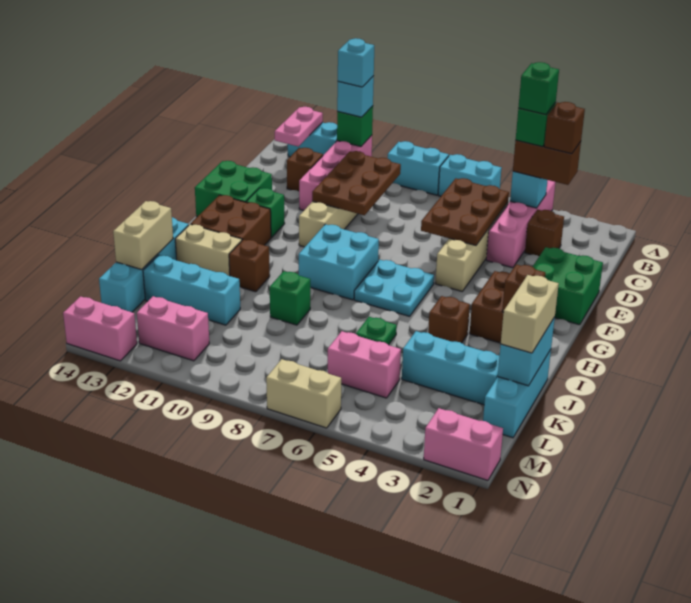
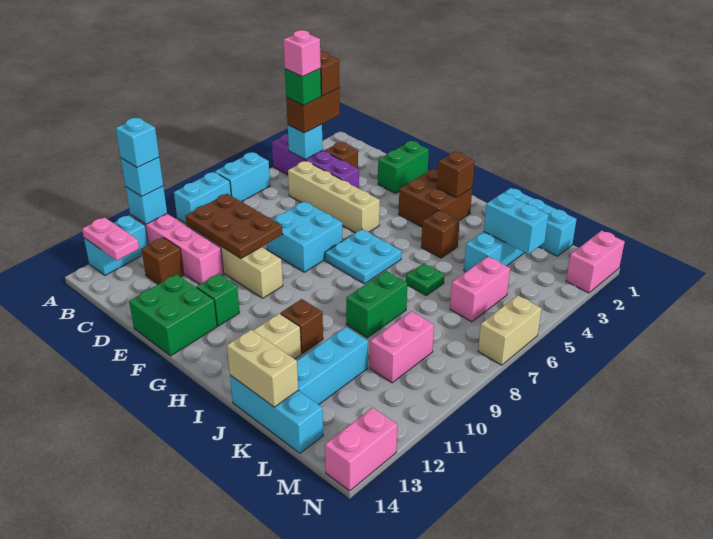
pink 1x4 brick [486,180,556,268] -> purple 1x4 brick [272,134,359,189]
green 1x1 brick [337,106,373,147] -> cyan 1x1 brick [126,186,167,224]
green 1x1 brick [518,62,559,115] -> pink 1x1 brick [283,30,321,77]
brown 2x3 plate [421,178,509,245] -> none
green 2x2 brick [533,247,603,325] -> green 1x2 brick [378,141,429,193]
cyan 2x2 brick [299,224,379,300] -> cyan 2x2 brick moved to [267,201,342,272]
brown 2x2 brick [191,195,271,245] -> none
cyan 1x4 brick [99,217,189,312] -> cyan 1x3 brick [230,375,323,453]
cyan 1x2 brick [498,317,555,386] -> cyan 1x2 brick moved to [484,193,548,254]
tan 1x2 brick [501,275,559,353] -> none
green 1x1 brick [270,271,310,325] -> green 1x2 brick [346,271,407,338]
pink 1x2 brick [137,296,209,361] -> pink 1x2 brick moved to [370,311,434,383]

